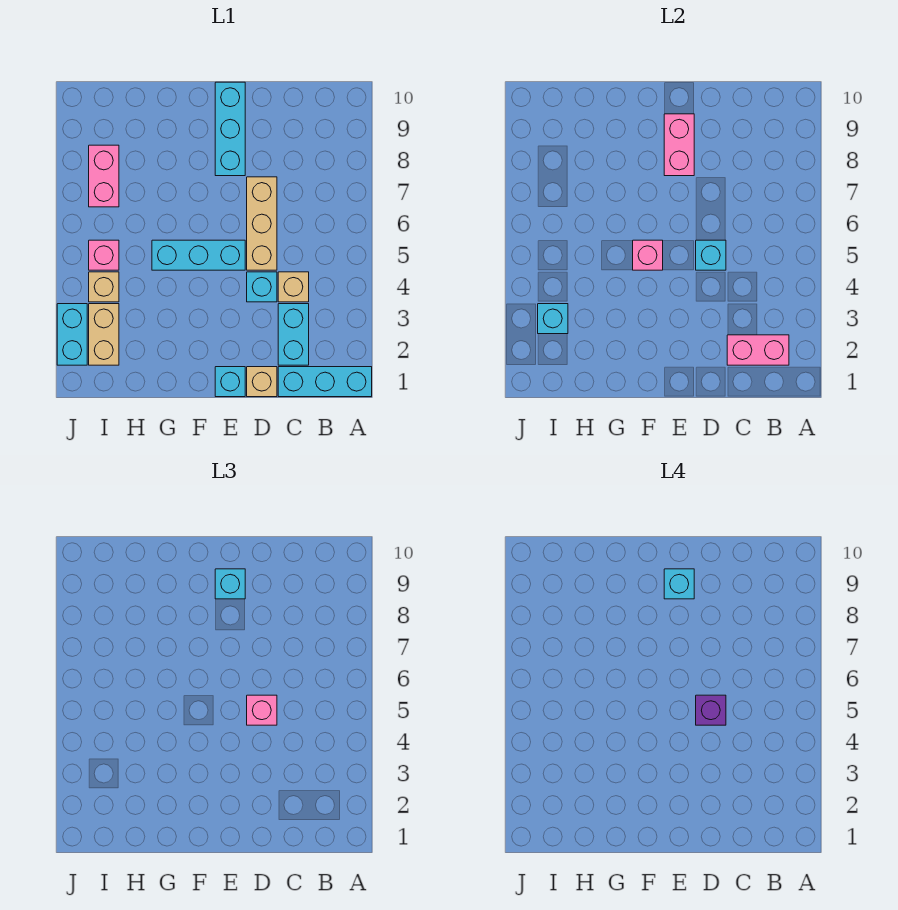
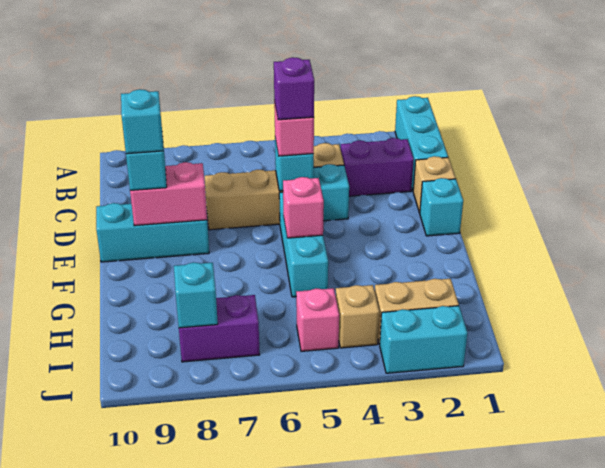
pink 1x2 brick [727,335,789,365] -> none
cyan 1x2 brick [278,304,309,365] -> purple 1x2 brick [341,138,414,196]
cyan 1x1 brick [538,304,568,334] -> cyan 1x1 brick moved to [174,262,218,328]
pink 1x2 brick [89,145,119,207] -> purple 1x2 brick [179,295,260,362]

